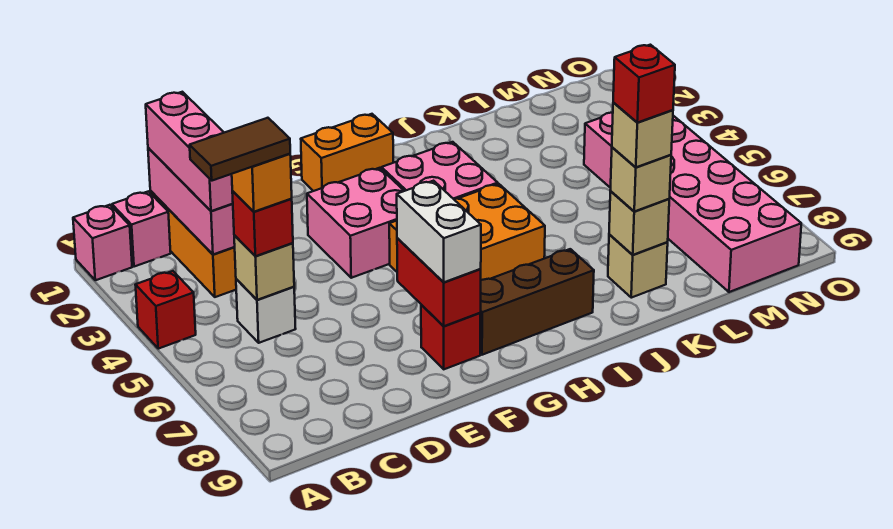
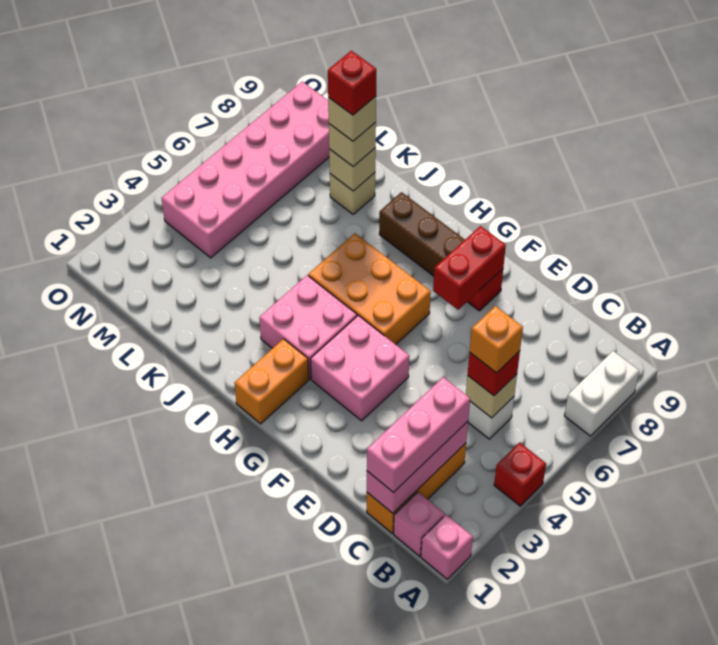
brown 1x2 tile [190,118,290,181] -> none
white 1x2 brick [397,181,481,282] -> white 1x2 brick moved to [564,351,639,436]
orange 1x2 brick [301,114,393,191] -> orange 1x2 brick turned to [235,339,309,424]

